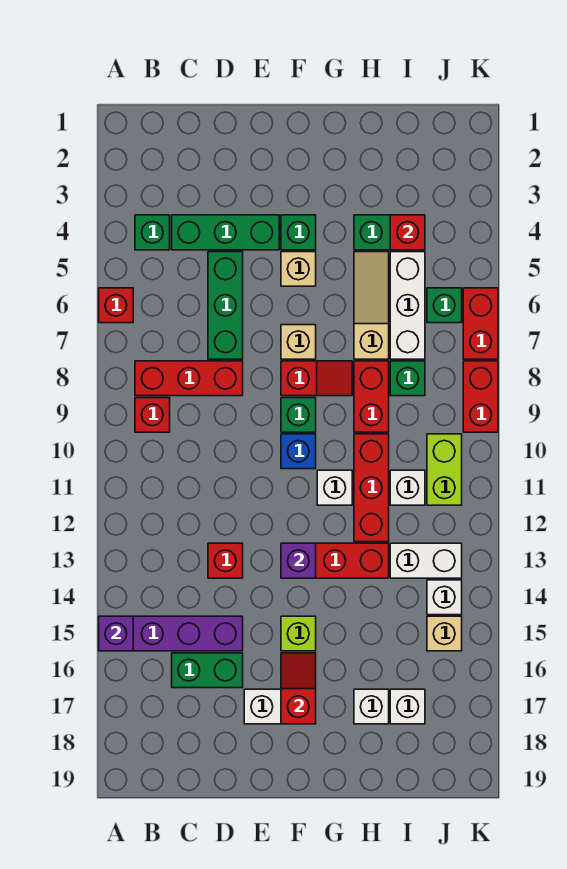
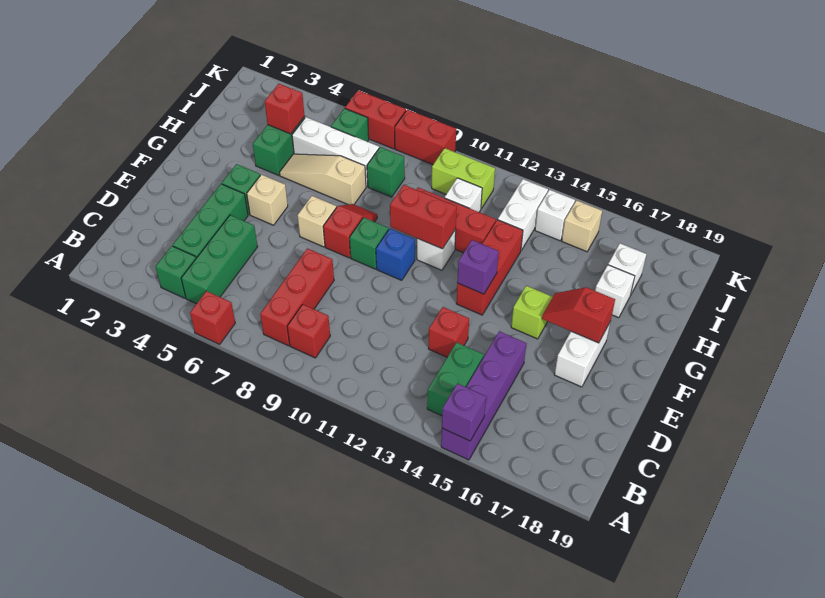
green 1x2 brick [172,653,243,688] -> green 1x2 brick moved to [427,342,484,416]
green 1x3 brick [208,252,243,359] -> green 1x3 brick turned to [181,215,258,304]
red 1x2 brick [354,361,389,432] -> red 1x2 brick moved to [390,185,457,249]

